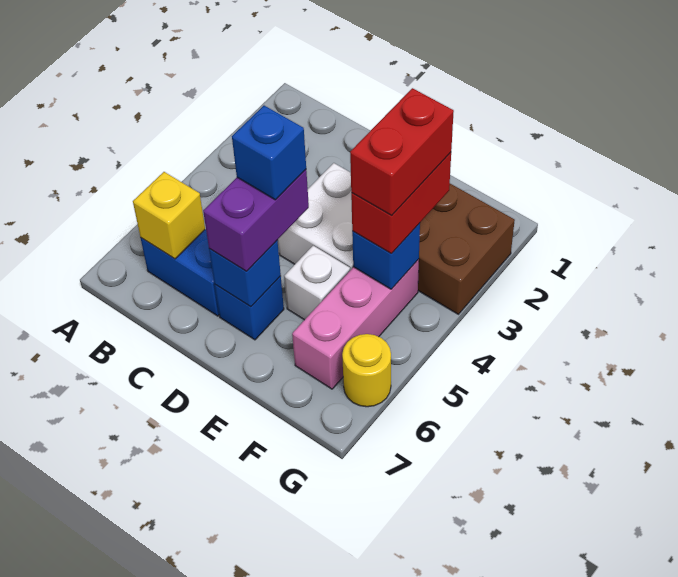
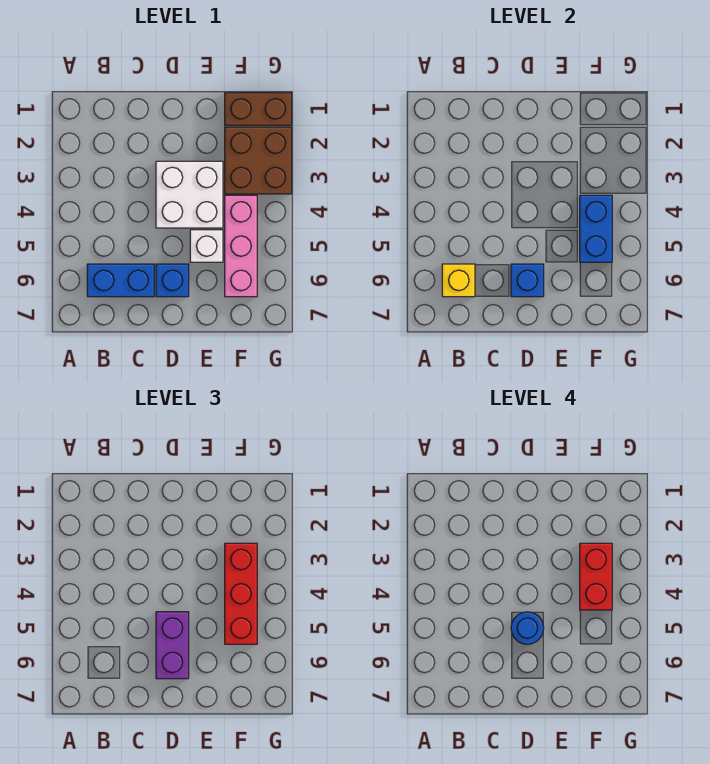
blue 1x1 brick [232,106,306,200] -> blue 1x1 round brick [511,612,544,644]
none -> brown 1x2 brick [225,93,292,125]
red 1x2 brick [351,152,451,254] -> red 1x3 brick [225,543,257,644]
blue 1x1 brick [352,223,420,289] -> blue 1x2 brick [580,195,612,262]
yellow 1x1 round brick [342,334,391,407] -> none

